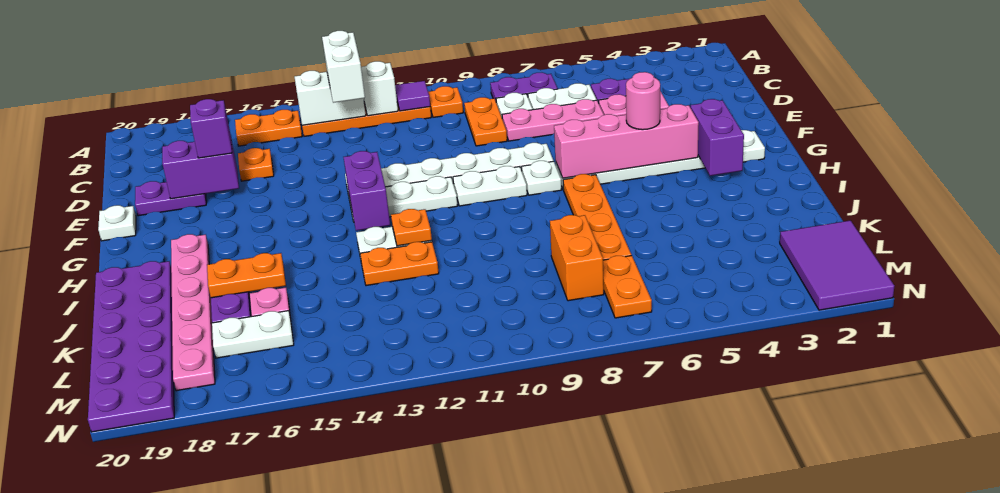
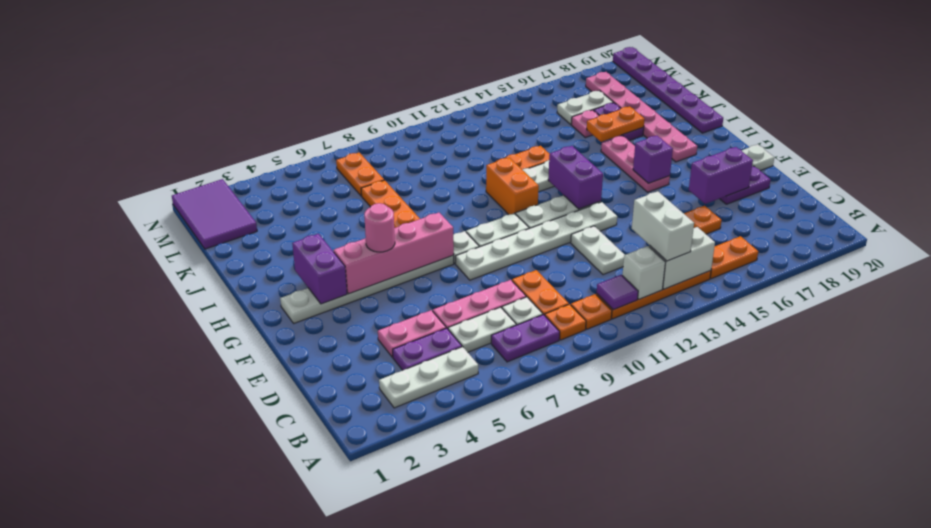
none -> white 1x3 plate [379,347,478,408]
none -> white 1x2 plate [571,226,625,275]
purple 1x1 brick [190,99,232,158] -> purple 1x1 brick moved to [633,136,673,183]
none -> pink 1x3 plate [601,136,670,192]
orange 1x1 plate [391,209,432,246] -> orange 1x1 plate moved to [545,304,586,340]
purple 2x6 plate [88,261,174,432] -> purple 1x6 plate [613,47,723,133]
orange 1x2 brick [550,215,604,301] -> orange 1x2 brick moved to [486,157,539,215]

